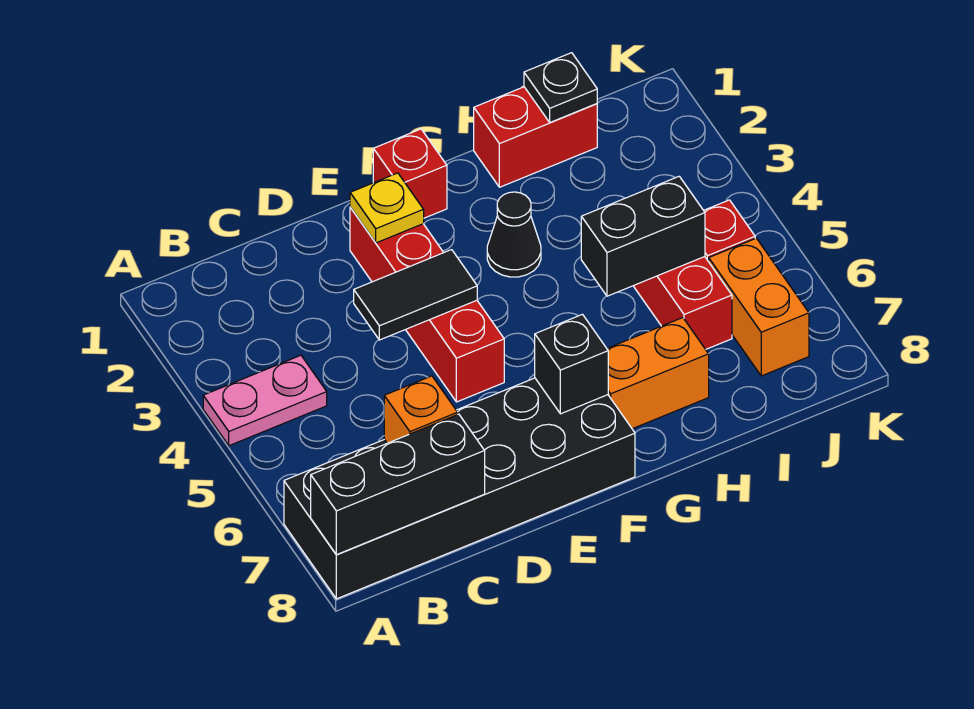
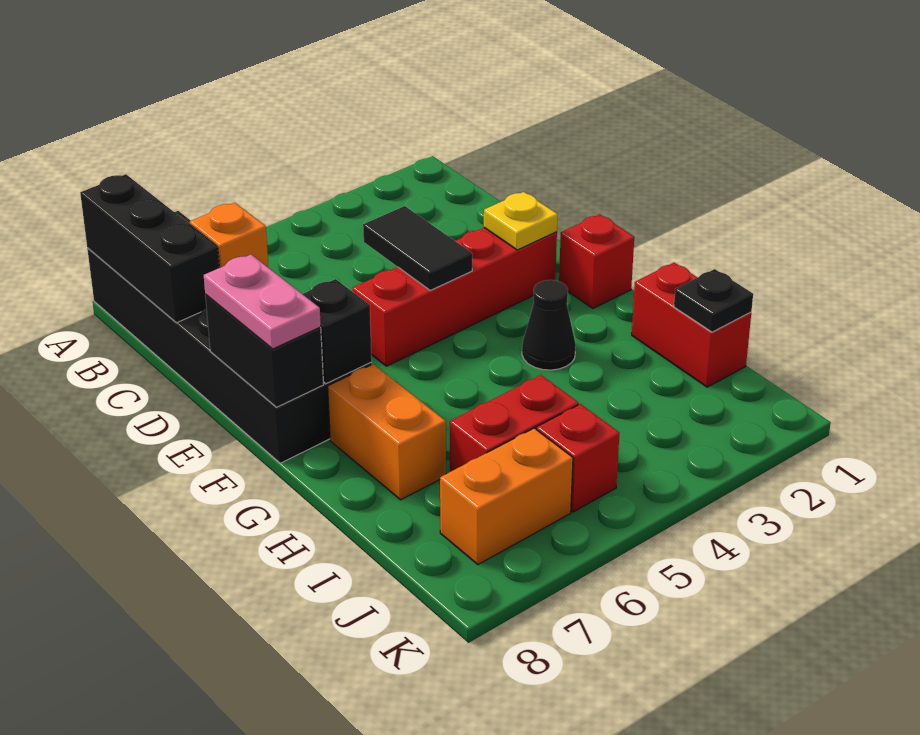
pink 1x2 plate [203,355,327,446] -> pink 1x2 plate moved to [204,255,321,349]
black 1x2 brick [581,176,705,296] -> black 1x2 brick moved to [205,295,324,407]

